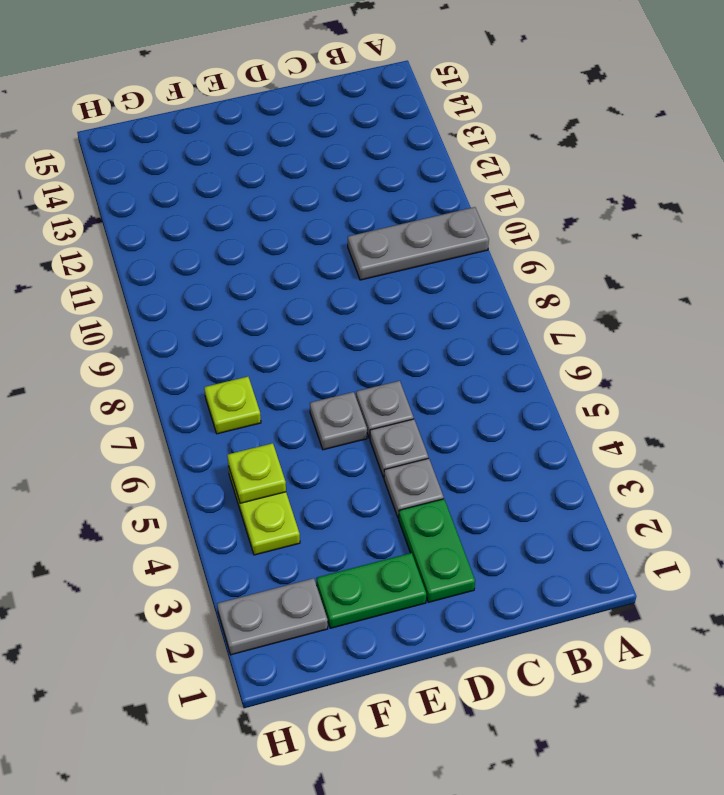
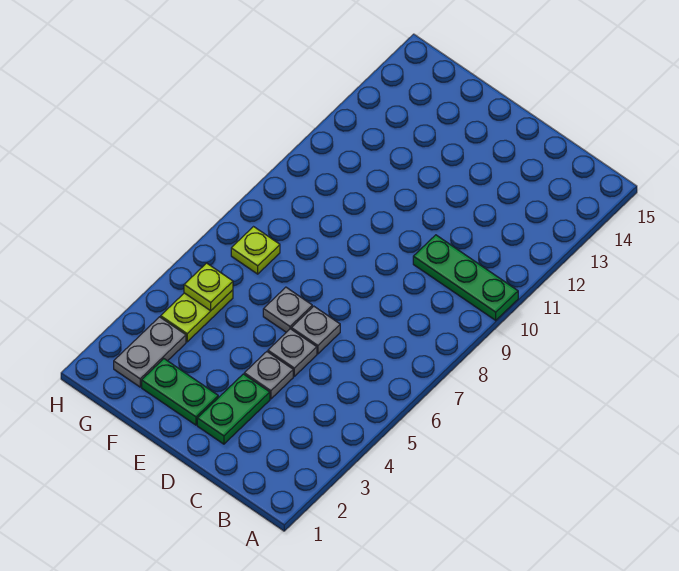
grey 1x3 plate [348,207,489,280] -> green 1x3 plate [413,235,518,320]
grey 1x2 plate [217,578,328,655] -> grey 1x2 plate turned to [114,317,186,387]

